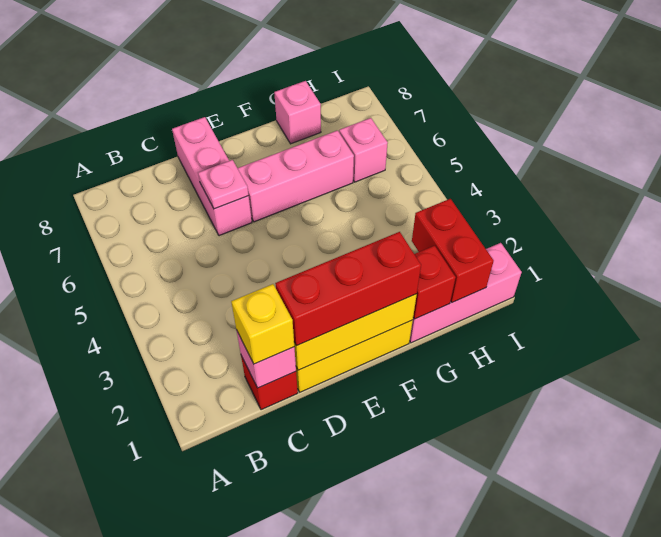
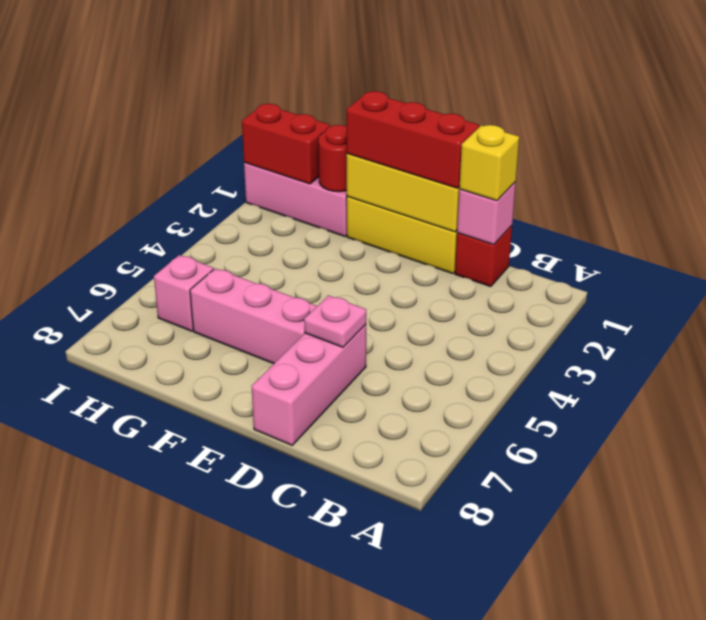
red 1x1 brick [413,246,456,319] -> red 1x1 round brick [319,125,347,192]
pink 1x1 brick [274,81,321,144] -> none
red 1x2 brick [412,199,493,302] -> red 1x2 brick turned to [242,104,330,184]

